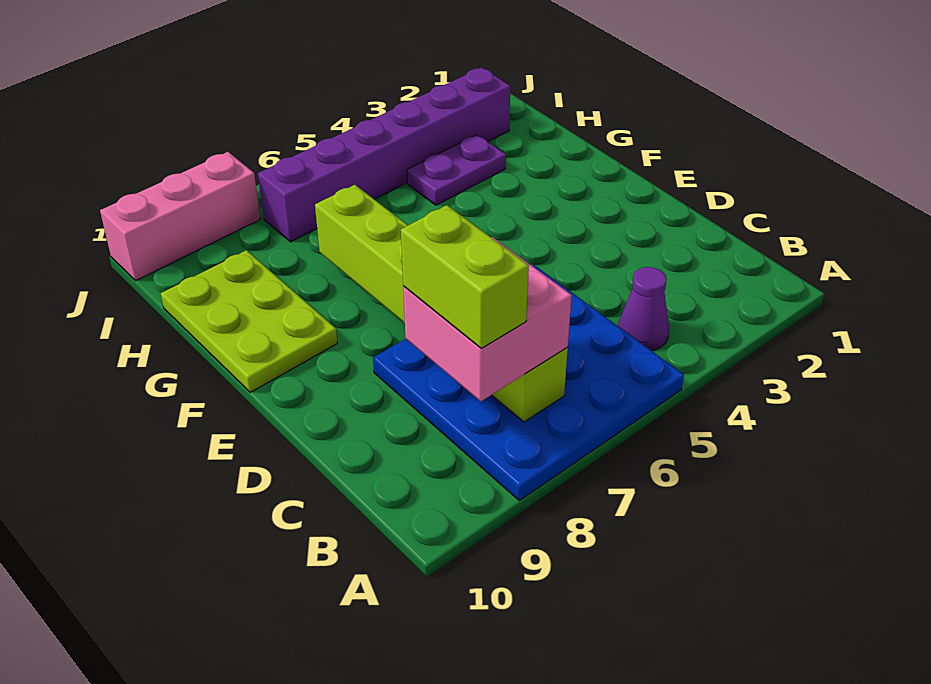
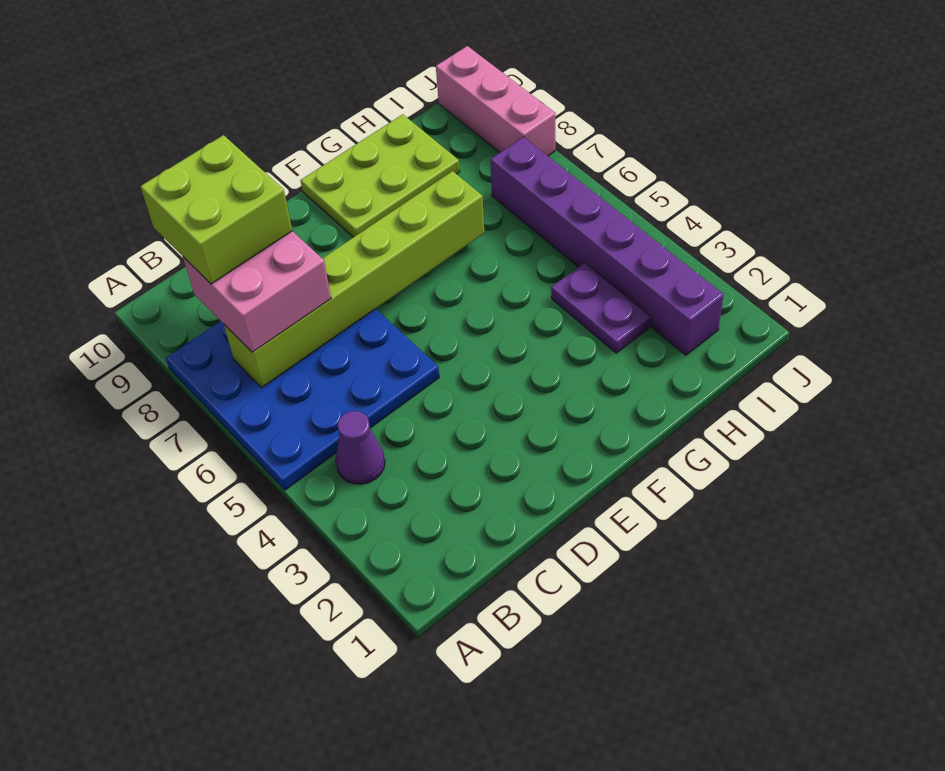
lime 1x2 brick [401,205,529,348] -> lime 2x2 brick [140,135,292,284]

